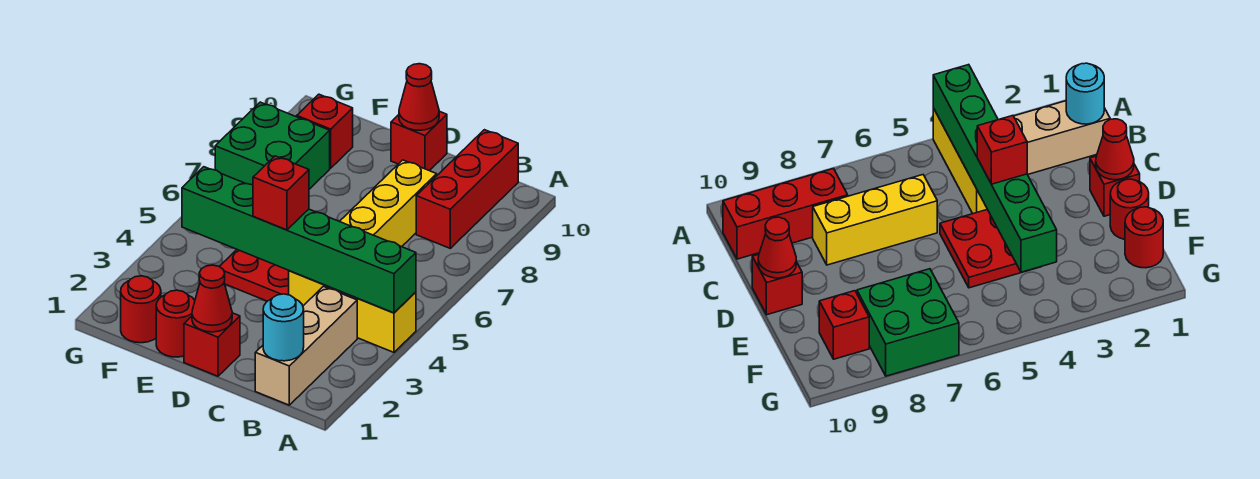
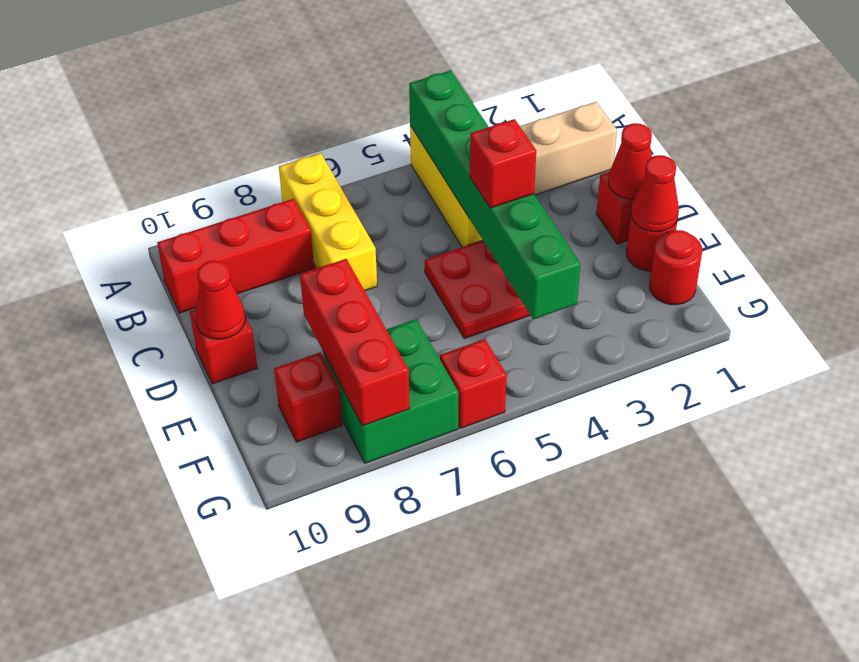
cyan 1x1 round brick [263,294,304,361] -> none
yellow 1x3 brick [340,160,437,247] -> yellow 1x3 brick turned to [279,153,377,291]
none -> red 1x1 cone [631,155,679,232]
none -> red 1x3 brick [300,259,410,426]
none -> red 1x1 brick [440,339,507,428]

